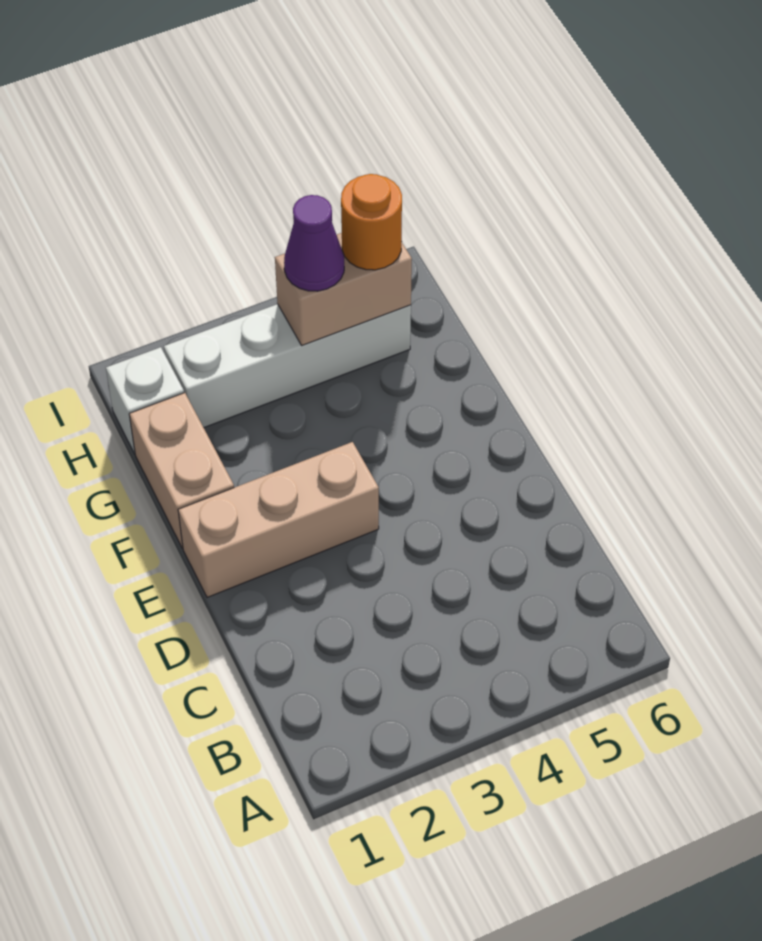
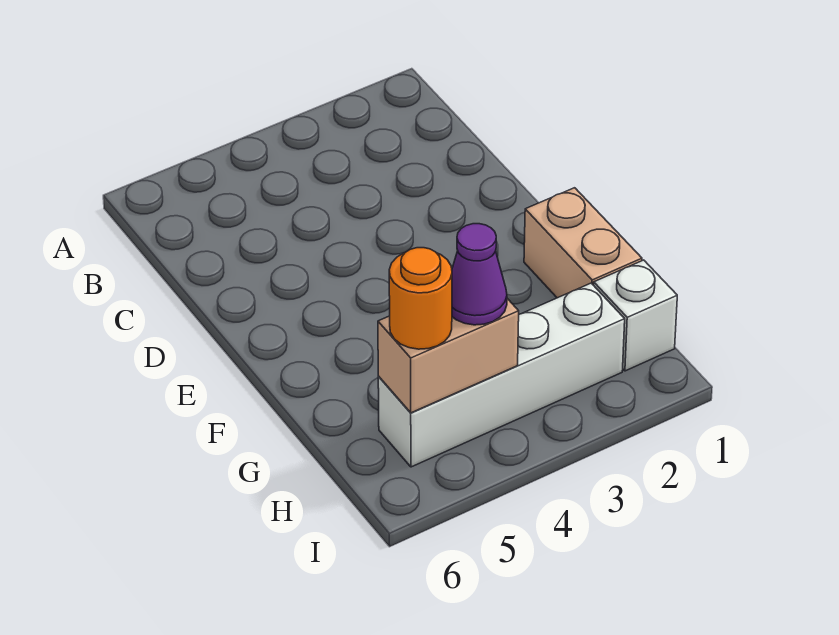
tan 1x3 brick [178,442,379,597] -> none

